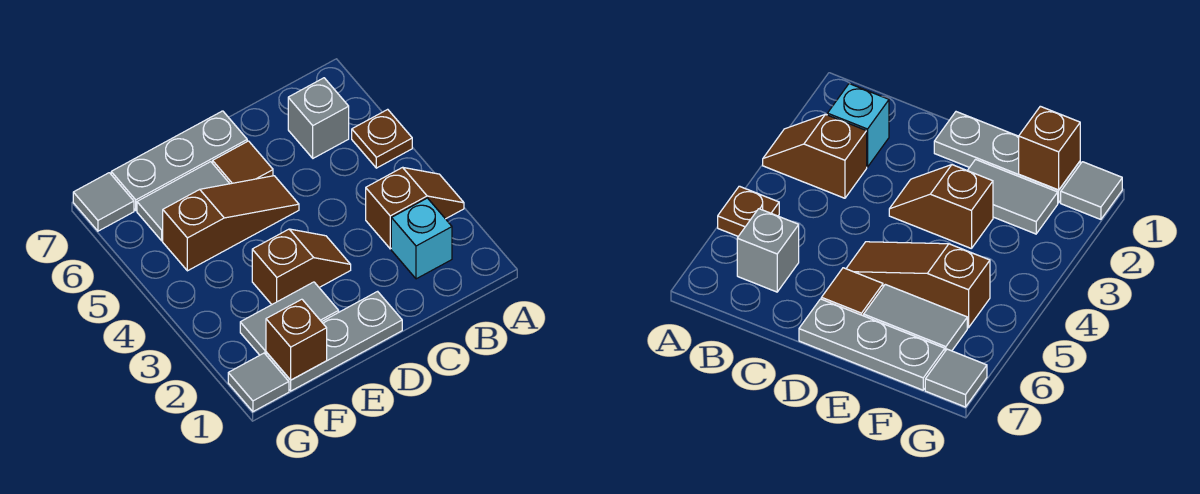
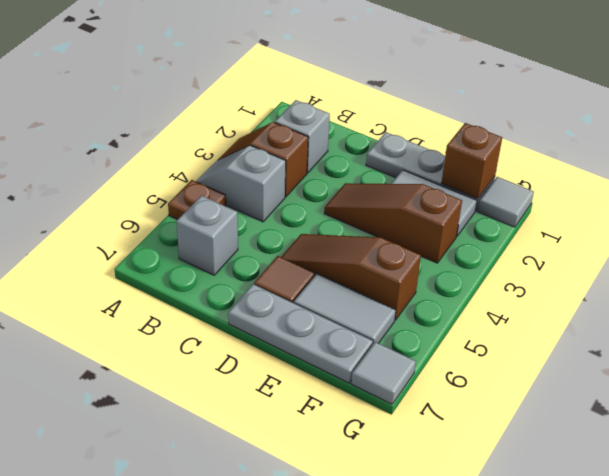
none -> grey 1x2 slope [196,145,286,222]
cyan 1x1 brick [391,198,452,279] -> grey 1x1 brick [275,100,330,173]
brown 1x2 slope [252,229,351,304] -> brown 1x3 slope [324,183,462,263]

